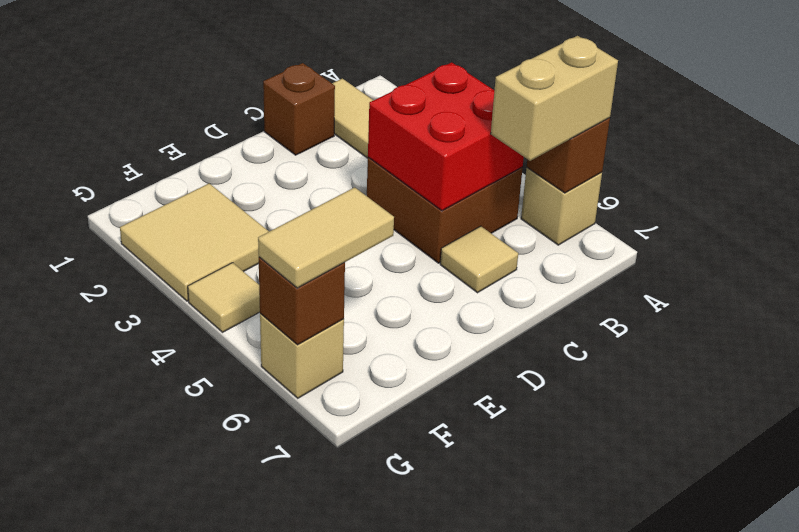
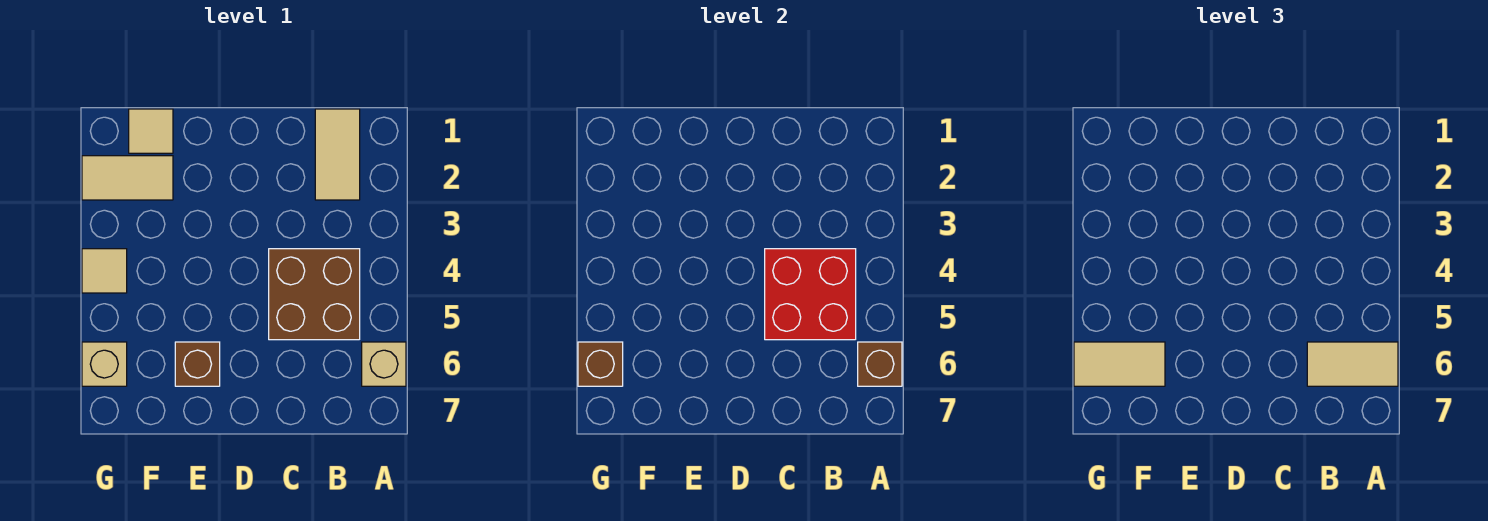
tan 1x2 brick [491,36,618,161] -> tan 1x2 tile [1307,342,1398,386]
brown 1x1 brick [263,63,335,155] -> brown 1x1 brick moved to [175,342,220,386]
tan 1x1 tile [440,226,518,293] -> tan 1x1 tile moved to [129,109,173,153]
tan 2x2 tile [120,183,269,301] -> tan 1x2 tile [82,156,173,200]

